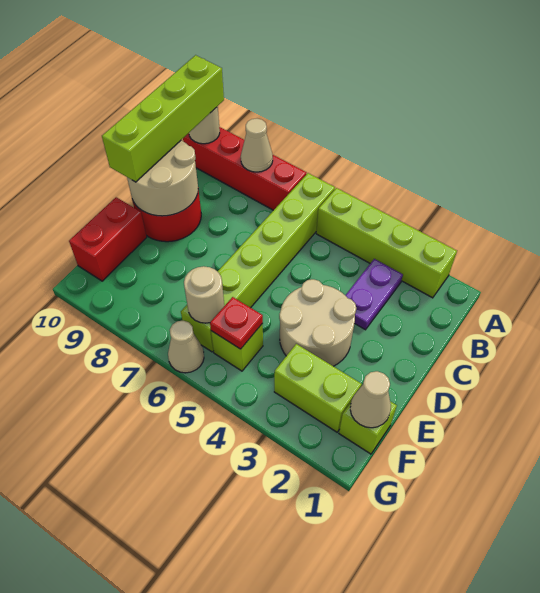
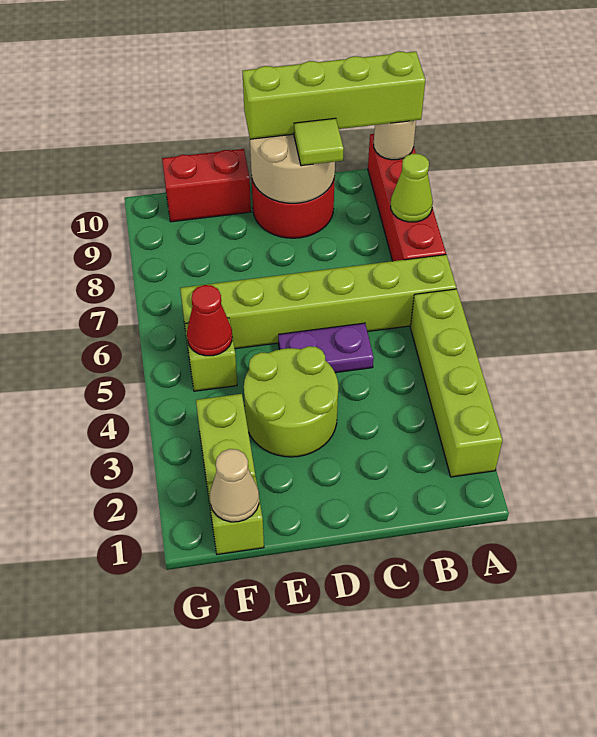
tan 1x1 cone [241,119,273,172] -> lime 1x1 cone [391,154,433,222]
purple 1x2 plate [345,259,403,330] -> purple 1x2 plate moved to [278,323,374,373]
none -> lime 1x1 tile [294,118,344,166]
tan 2x2 round brick [279,279,356,366] -> lime 2x2 round brick [244,346,338,457]
red 1x1 plate [210,297,263,349] -> red 1x1 cone [187,285,232,356]
tan 1x1 round brick [184,266,224,323] -> none
tan 1x1 cone [168,321,204,373] -> none

